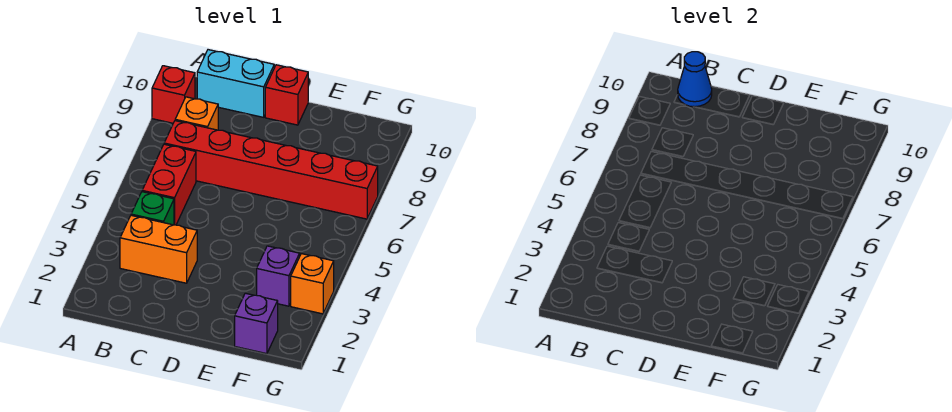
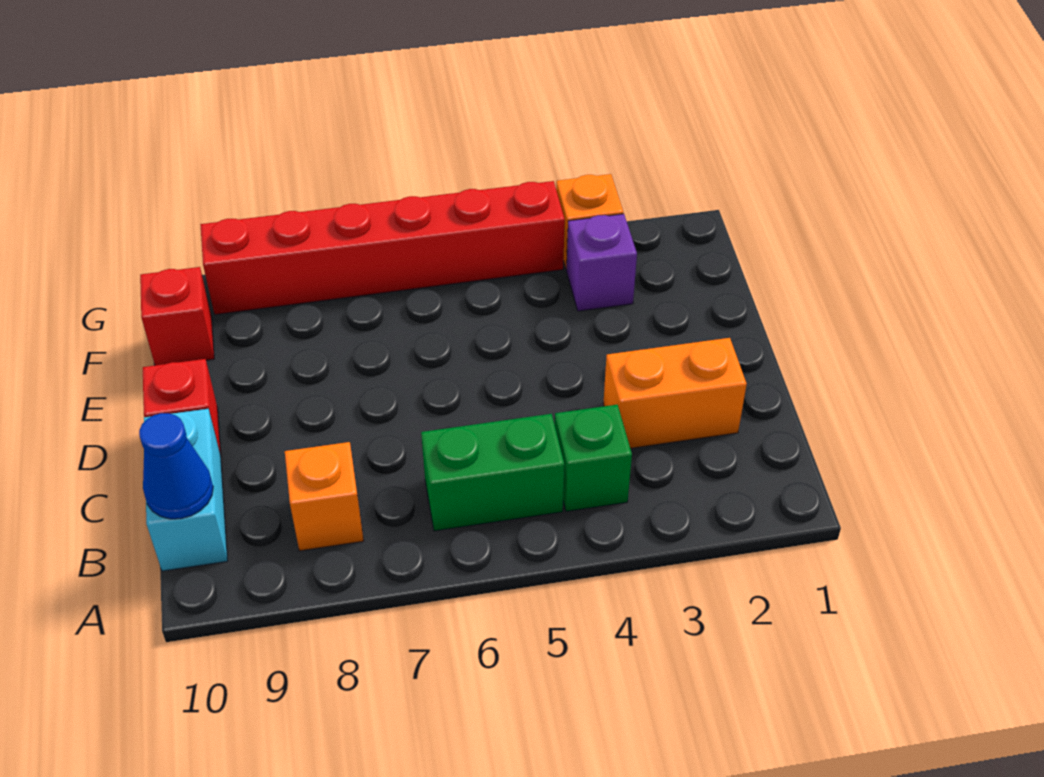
red 1x1 brick [152,66,195,123] -> red 1x1 brick moved to [140,267,214,365]
orange 1x2 brick [120,215,197,283] -> orange 1x2 brick turned to [603,338,747,448]
red 1x2 brick [142,144,196,225] -> green 1x2 brick [421,414,564,531]
red 1x6 brick [164,121,378,219] -> red 1x6 brick turned to [200,181,565,315]
purple 1x1 brick [235,293,278,354] -> none

